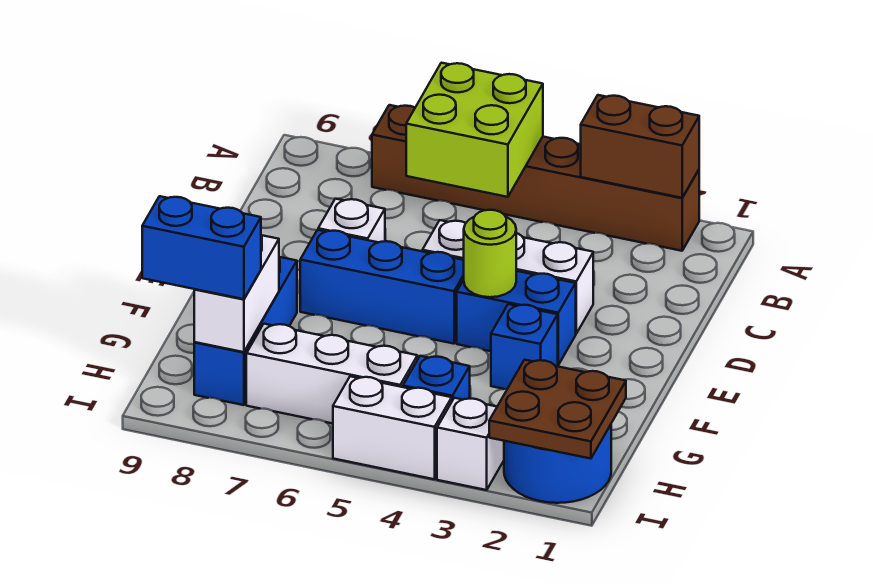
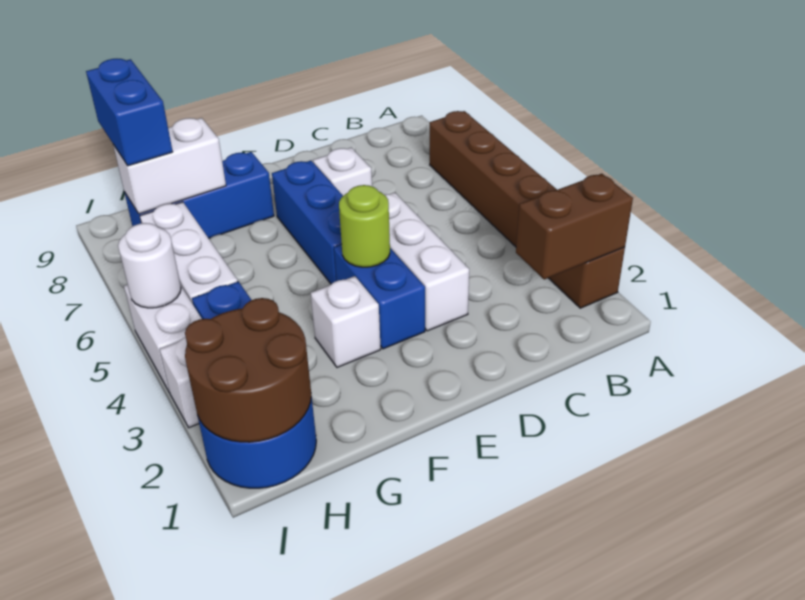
brown 1x2 brick [581,95,699,198] -> brown 1x2 brick turned to [516,174,633,279]
lime 2x2 brick [406,63,543,197] -> none
blue 1x1 brick [491,304,558,389] -> white 1x1 brick [311,276,381,367]
brown 2x2 plate [489,360,626,459] -> brown 2x2 round brick [185,298,311,442]
none -> white 1x1 round brick [118,223,181,308]

